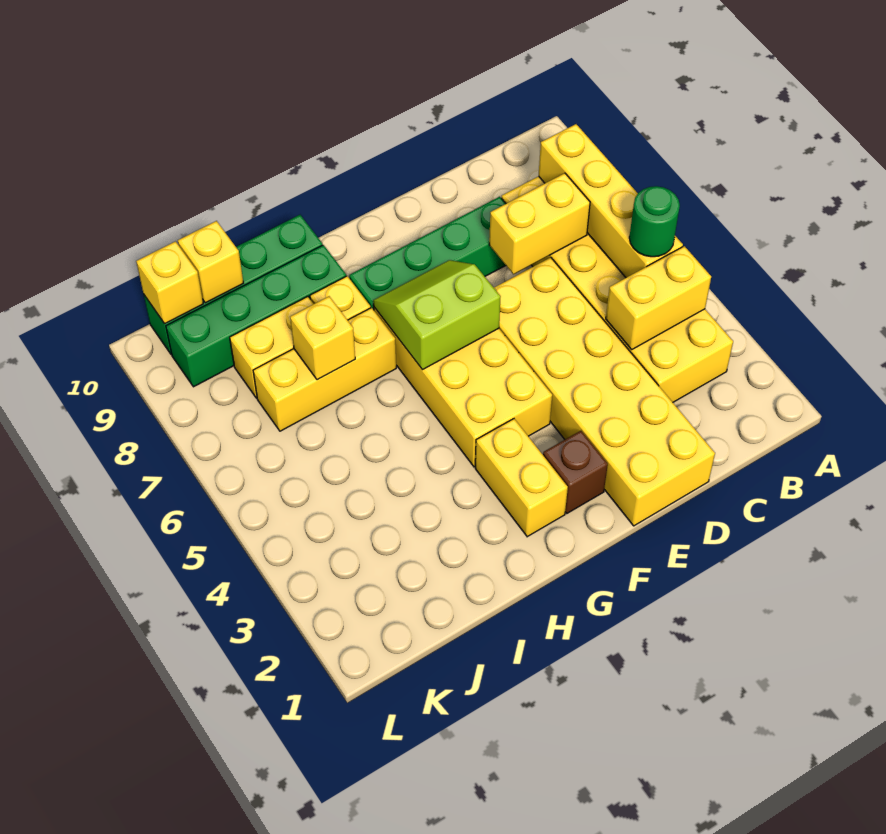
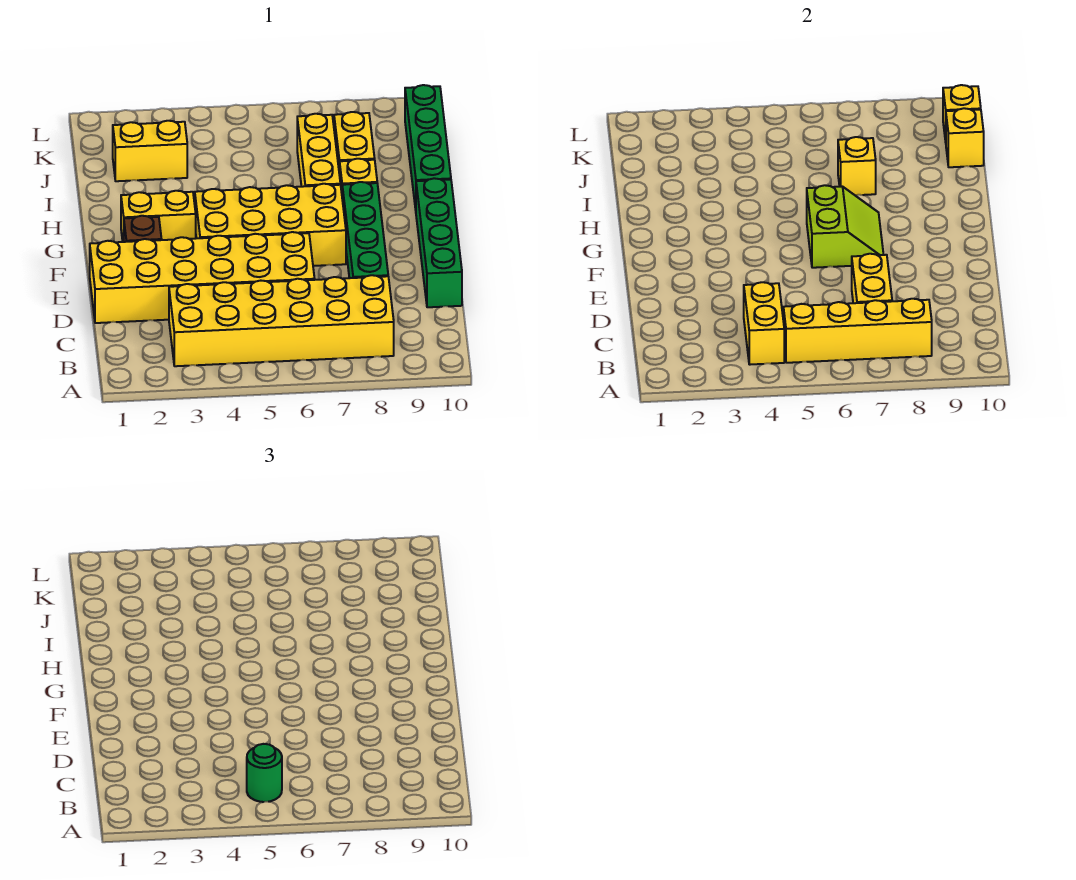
green 1x4 brick [166,245,346,387] -> green 1x4 brick moved to [416,178,462,307]
none -> yellow 1x2 brick [113,121,187,181]

